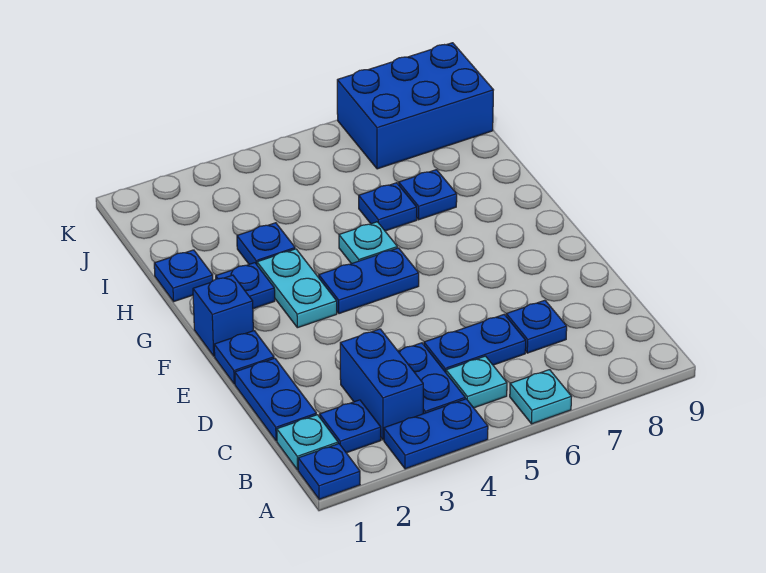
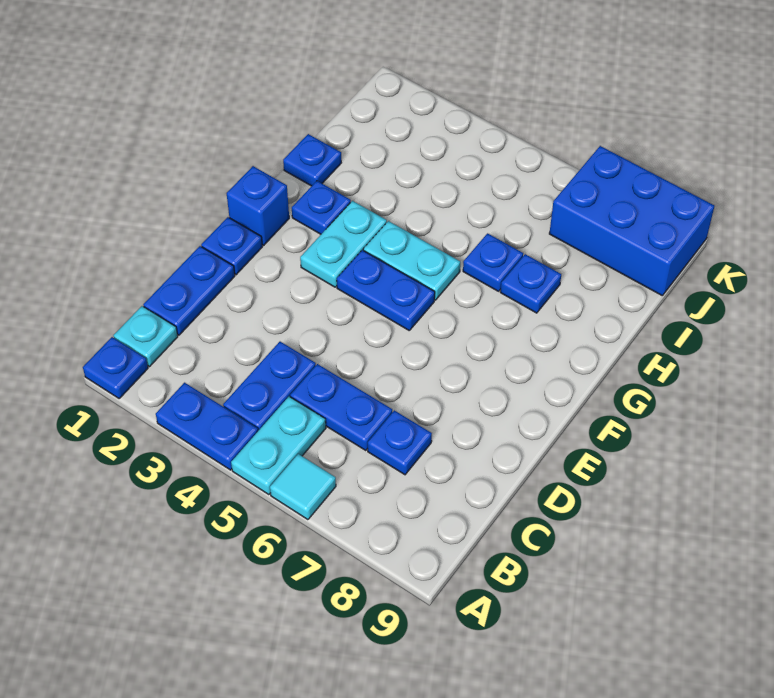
cyan 1x1 plate [510,370,572,424] -> cyan 1x1 tile [270,454,336,520]
blue 1x1 plate [320,400,381,453] -> none
blue 1x2 brick [340,329,423,440] -> none
cyan 1x1 plate [446,356,507,408] -> cyan 1x2 plate [231,397,326,495]
cyan 1x1 plate [339,222,397,264] -> cyan 1x2 plate [363,221,460,300]
blue 1x1 plate [237,223,295,264] -> none

